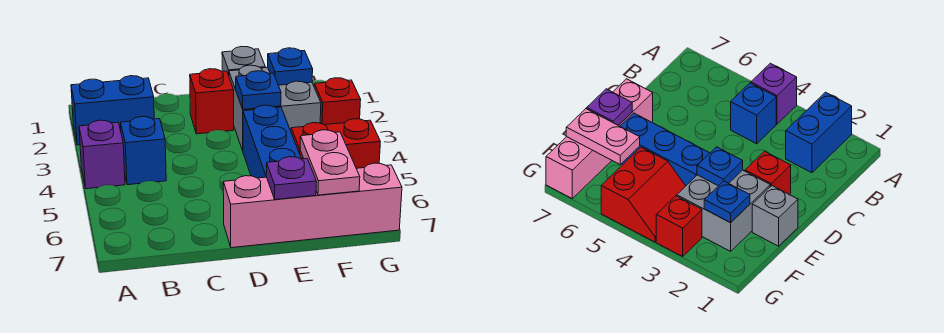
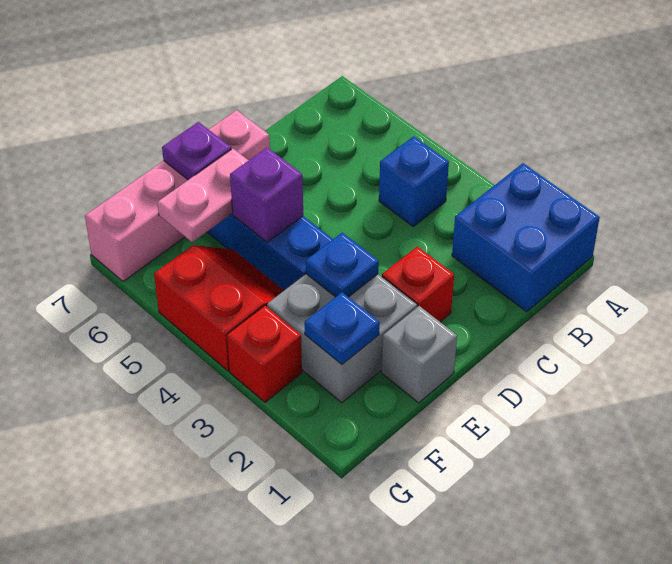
blue 1x2 brick [71,76,154,145] -> blue 2x2 brick [452,163,600,312]
purple 1x1 brick [79,120,125,189] -> purple 1x1 brick moved to [230,147,303,242]
red 2x2 slope [290,119,380,168] -> red 2x2 slope turned to [154,245,284,371]
pink 1x2 plate [300,130,360,195] -> pink 1x2 plate turned to [157,149,249,242]

